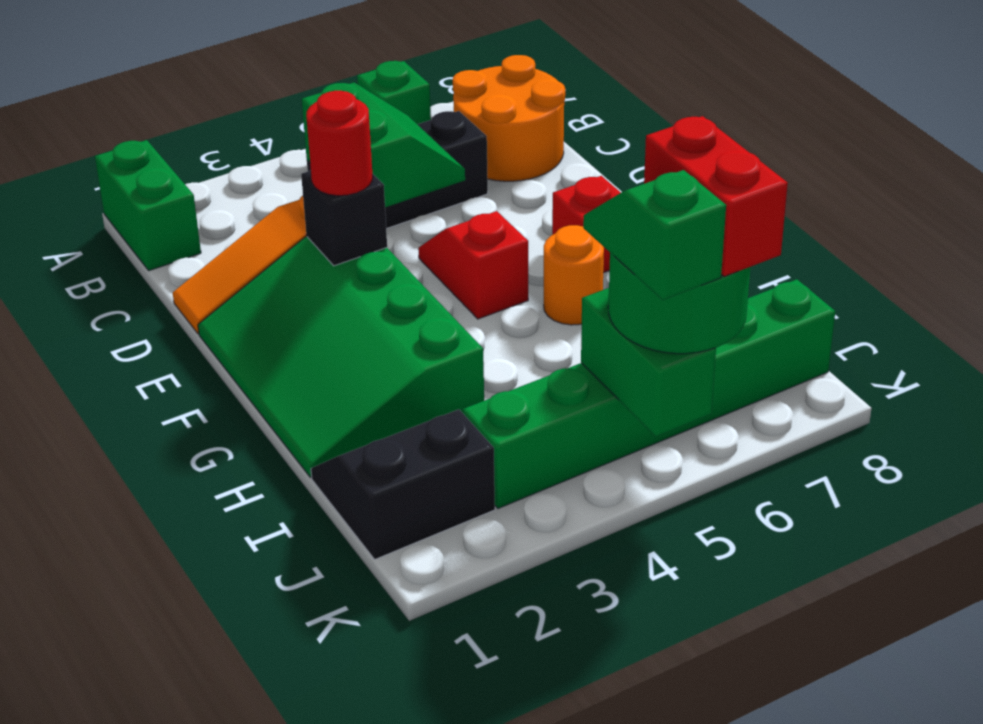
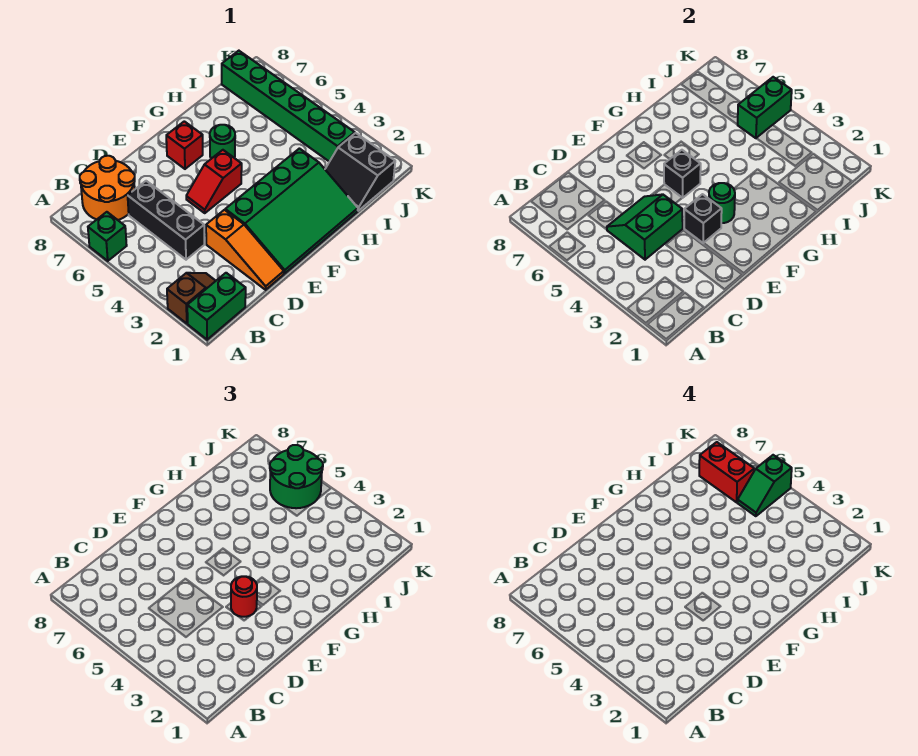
none -> brown 1x2 slope [167,273,215,323]
none -> green 1x1 round brick [709,183,735,223]
none -> black 1x1 brick [664,150,701,198]
orange 1x1 round brick [544,225,604,325] -> green 1x1 round brick [210,125,235,159]
red 1x2 brick [644,116,788,277] -> red 1x2 brick turned to [699,442,754,502]

